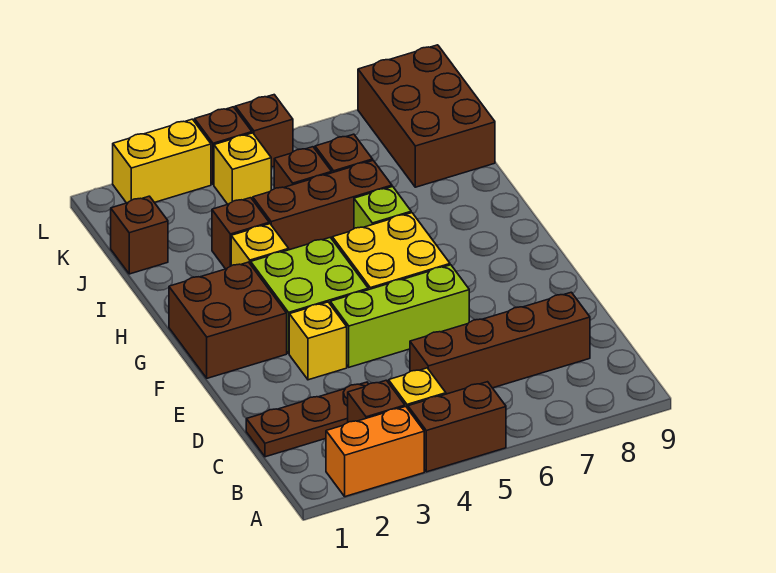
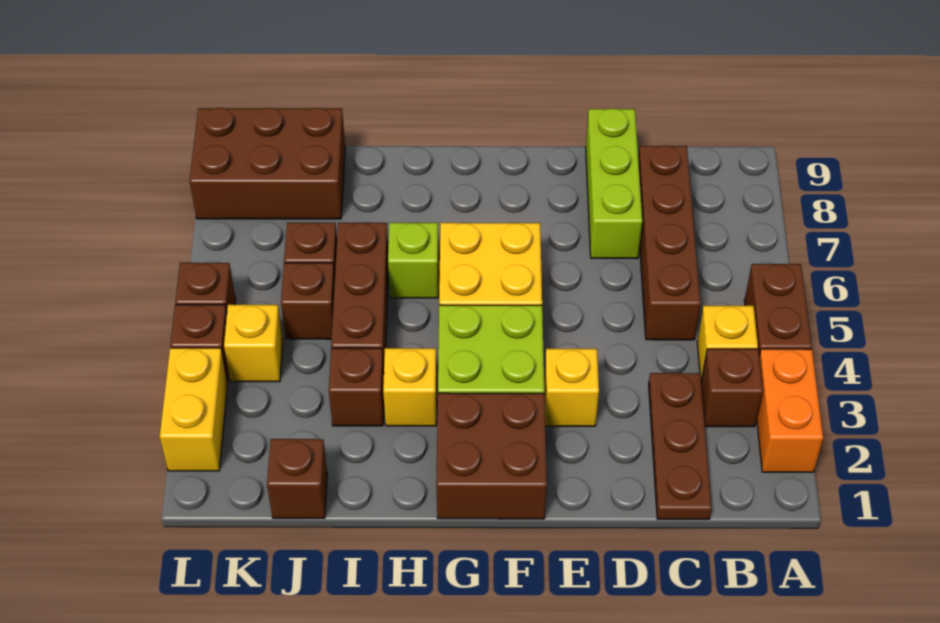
lime 1x3 brick [330,265,469,367] -> lime 1x3 brick moved to [586,109,642,259]

